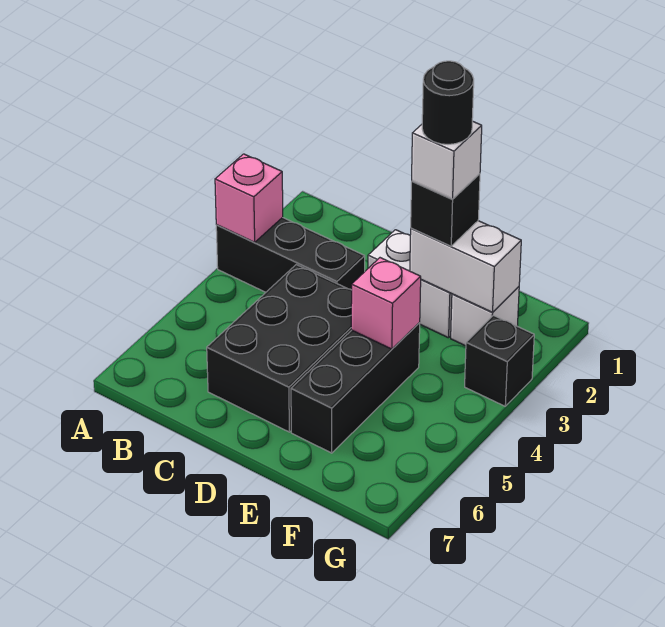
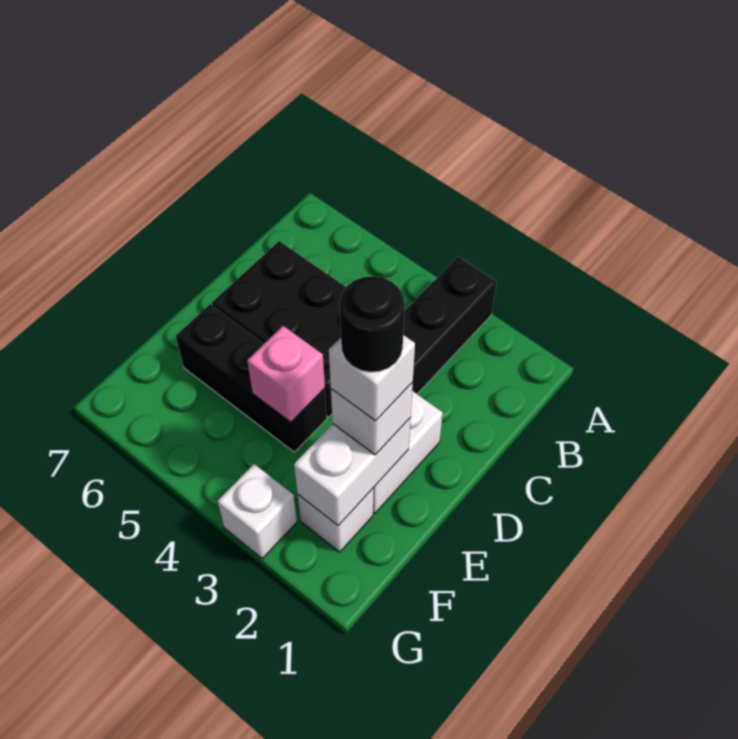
pink 1x1 brick [215,154,283,242] -> none
black 1x1 brick [411,174,480,246] -> white 1x1 brick [331,383,413,455]
black 1x1 brick [465,315,534,406] -> white 1x1 brick [218,464,297,559]

